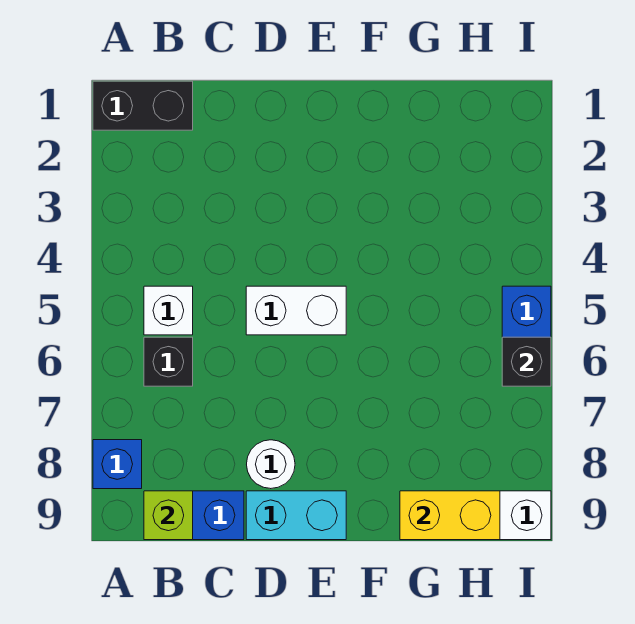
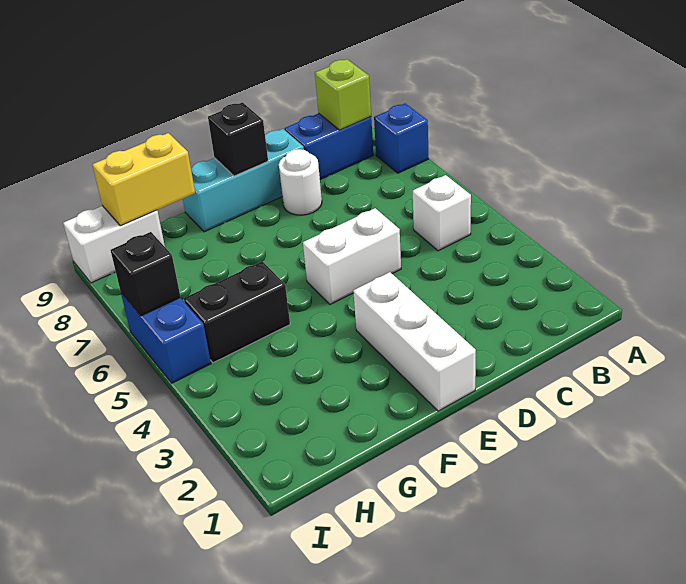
black 1x2 brick [93,81,193,130] -> black 1x2 brick moved to [184,261,290,363]
black 1x1 brick [144,337,193,386] -> black 1x1 brick moved to [208,102,268,176]
cyan 1x2 brick [246,491,346,540] -> cyan 1x3 brick [183,129,304,232]
none -> white 1x3 brick [353,272,476,411]

